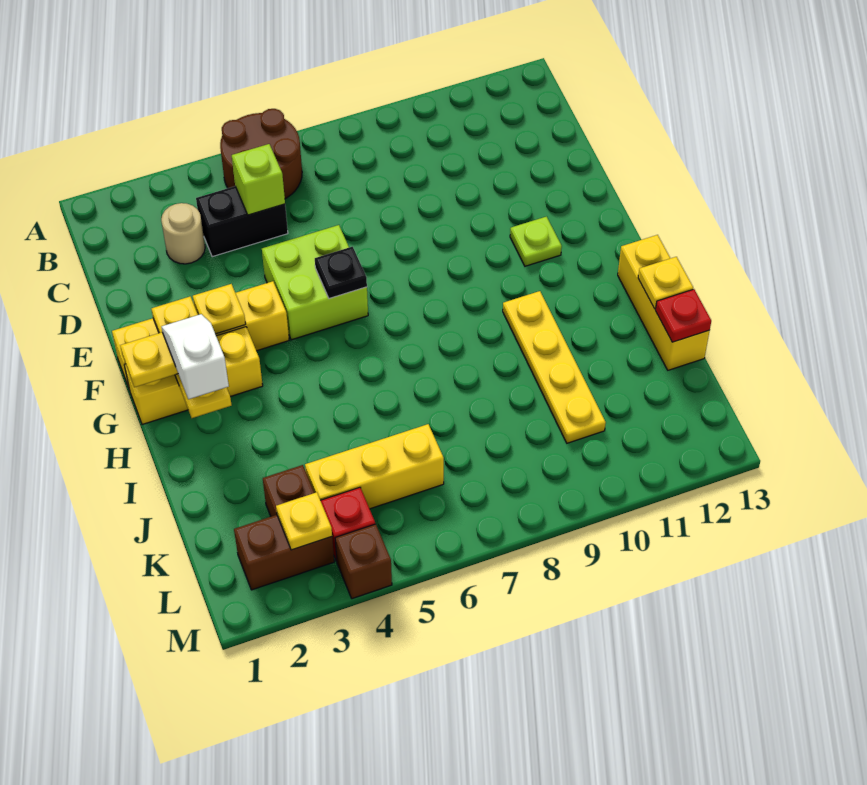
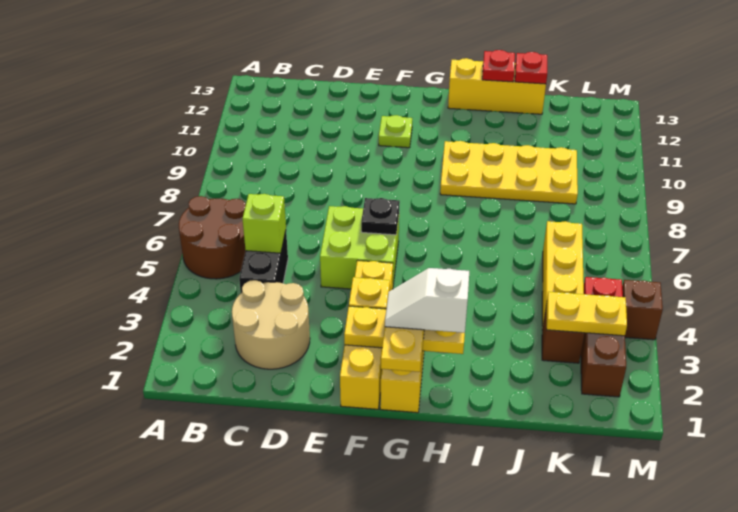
tan 1x1 round brick [161,203,205,264] -> tan 2x2 round brick [232,280,310,369]
yellow 1x4 plate [503,291,606,443] -> yellow 2x4 plate [440,141,578,204]
yellow 1x1 plate [638,257,693,309] -> red 1x1 plate [482,50,515,82]
yellow 1x1 plate [276,492,332,550] -> yellow 1x2 plate [546,292,627,336]

